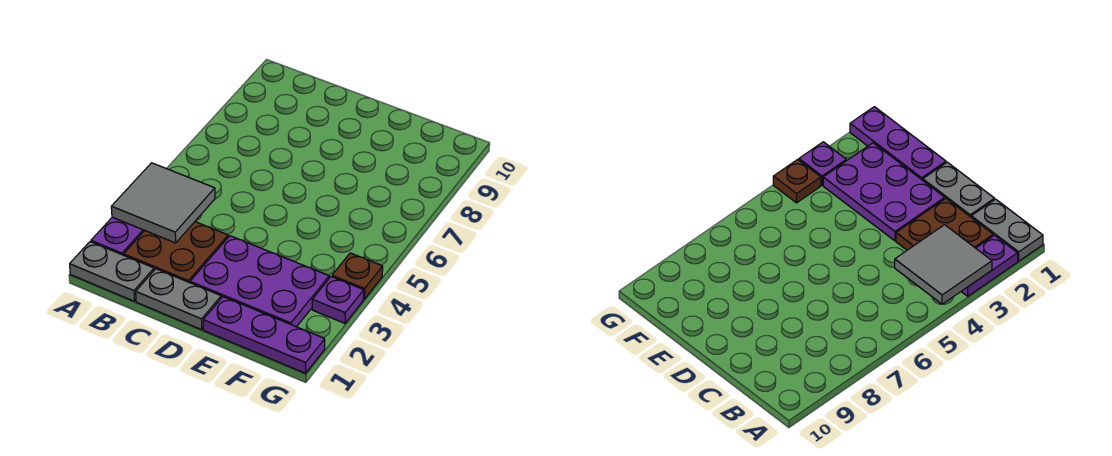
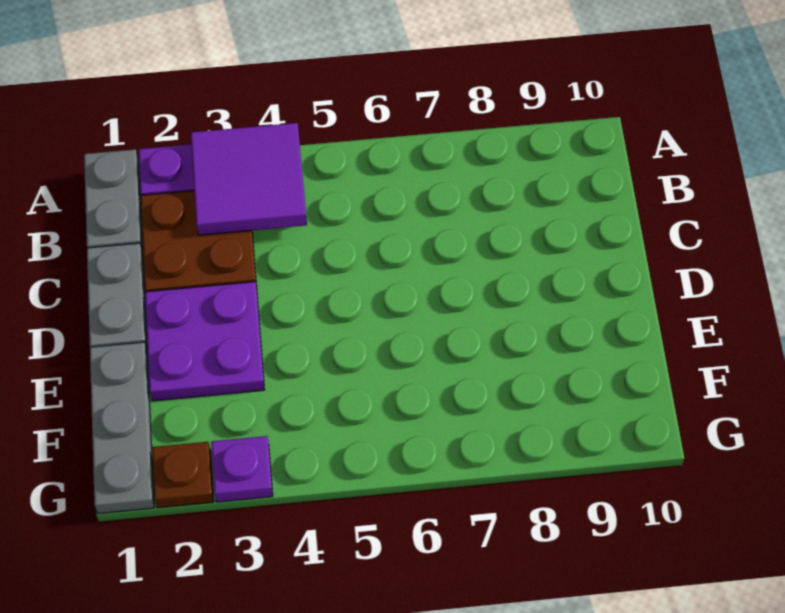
grey 2x2 tile [111,163,215,243] -> purple 2x2 tile [191,123,307,235]
purple 2x3 plate [190,236,329,327] -> purple 2x2 plate [145,282,265,401]
purple 1x3 plate [203,297,325,373] -> grey 1x3 plate [90,342,154,514]
brown 1x1 plate [332,253,383,299] -> brown 1x1 plate moved to [152,442,214,508]

